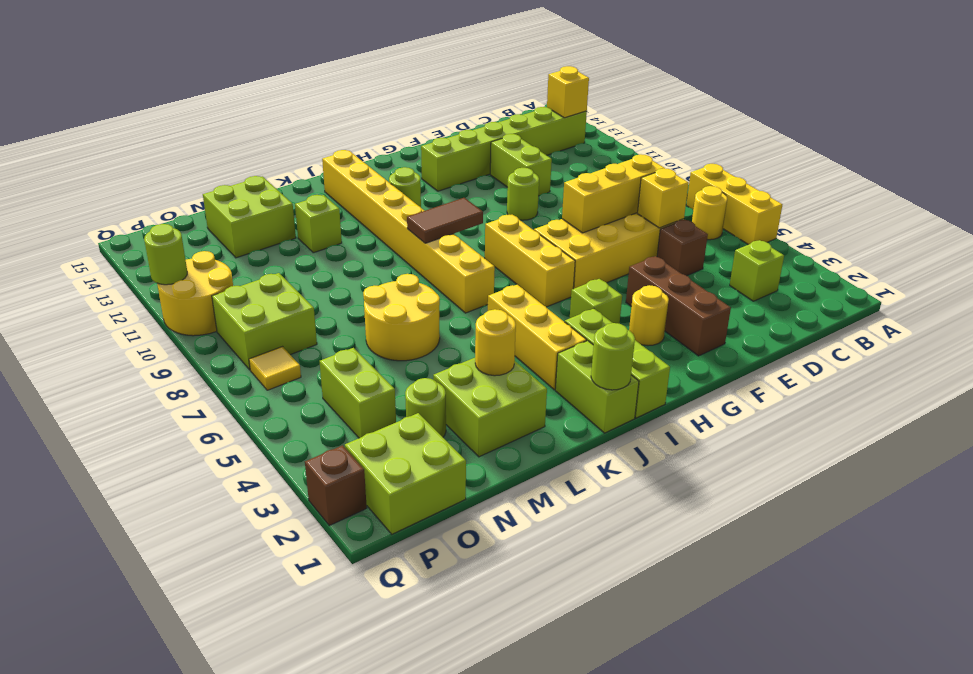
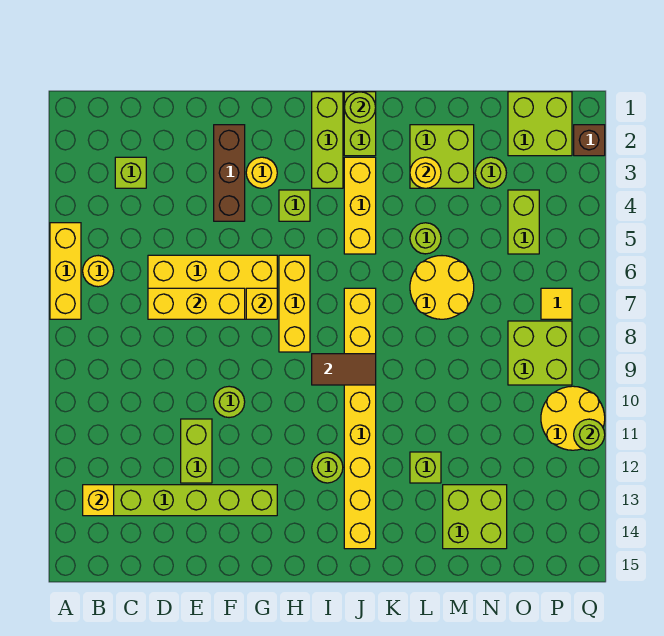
brown 1x1 brick [657,219,708,276] -> none
yellow 1x1 brick [638,168,689,228] -> yellow 1x1 brick moved to [246,288,277,319]
none -> lime 1x1 round brick [410,223,441,254]

